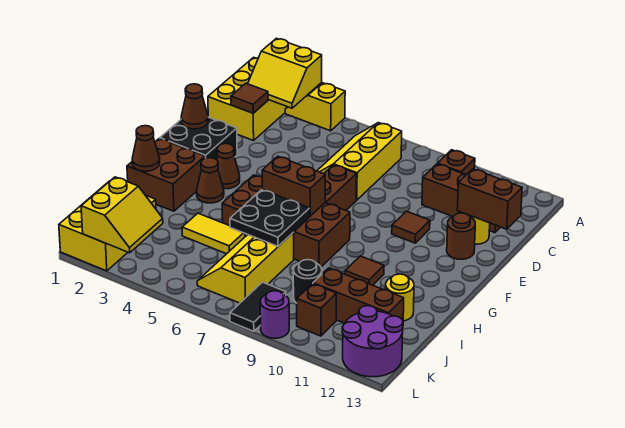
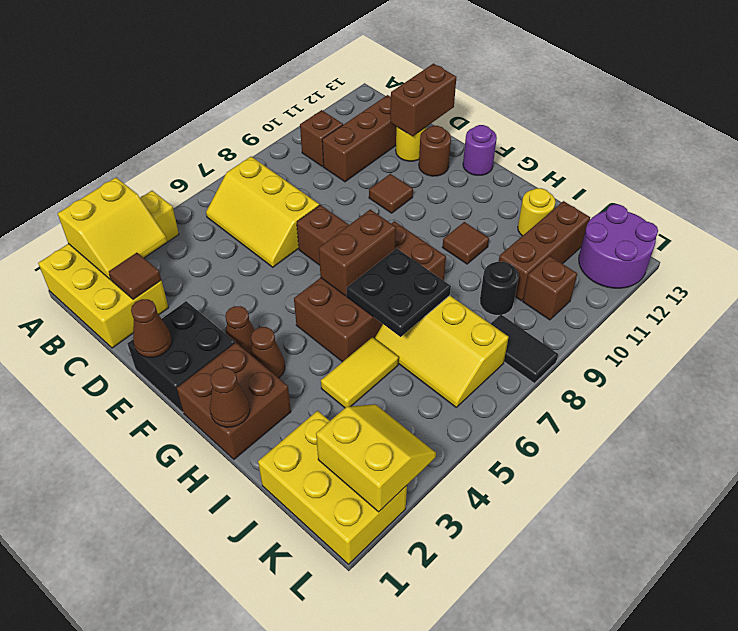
purple 1x1 round brick [260,291,289,338] -> purple 1x1 round brick moved to [463,125,497,175]

